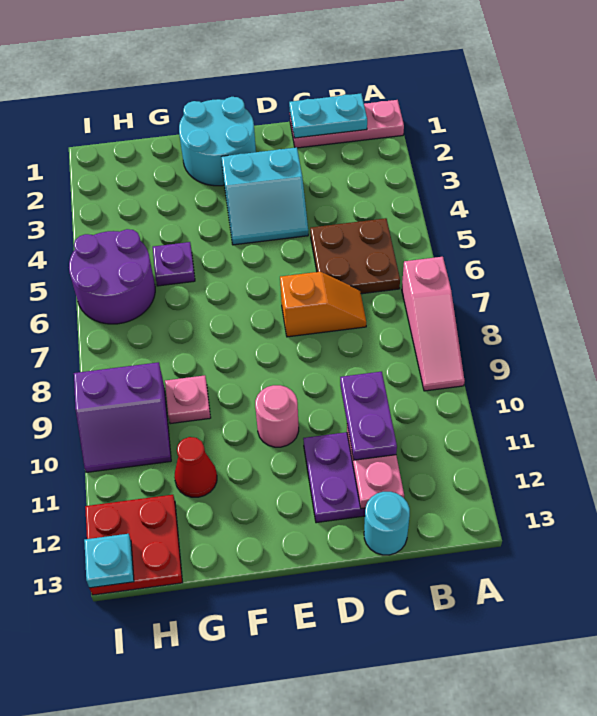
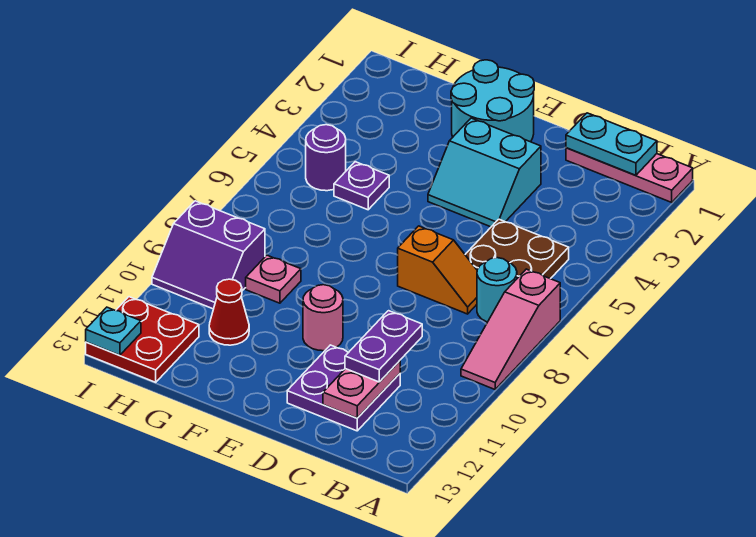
cyan 1x1 round brick [364,492,410,555] -> cyan 1x1 round brick moved to [477,258,517,322]
purple 2x2 round brick [69,229,155,324] -> purple 1x1 round brick [306,125,346,191]

